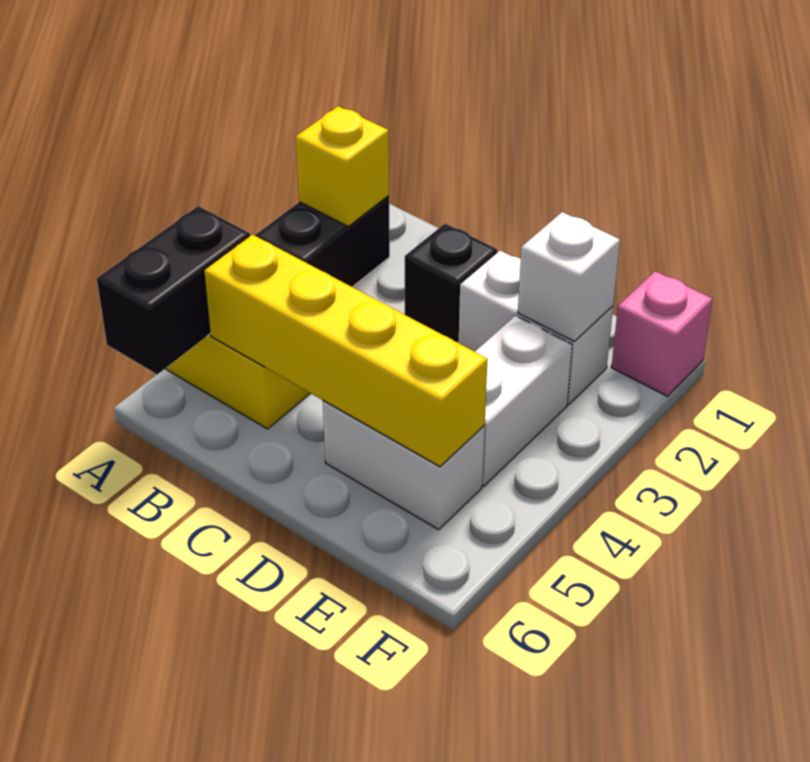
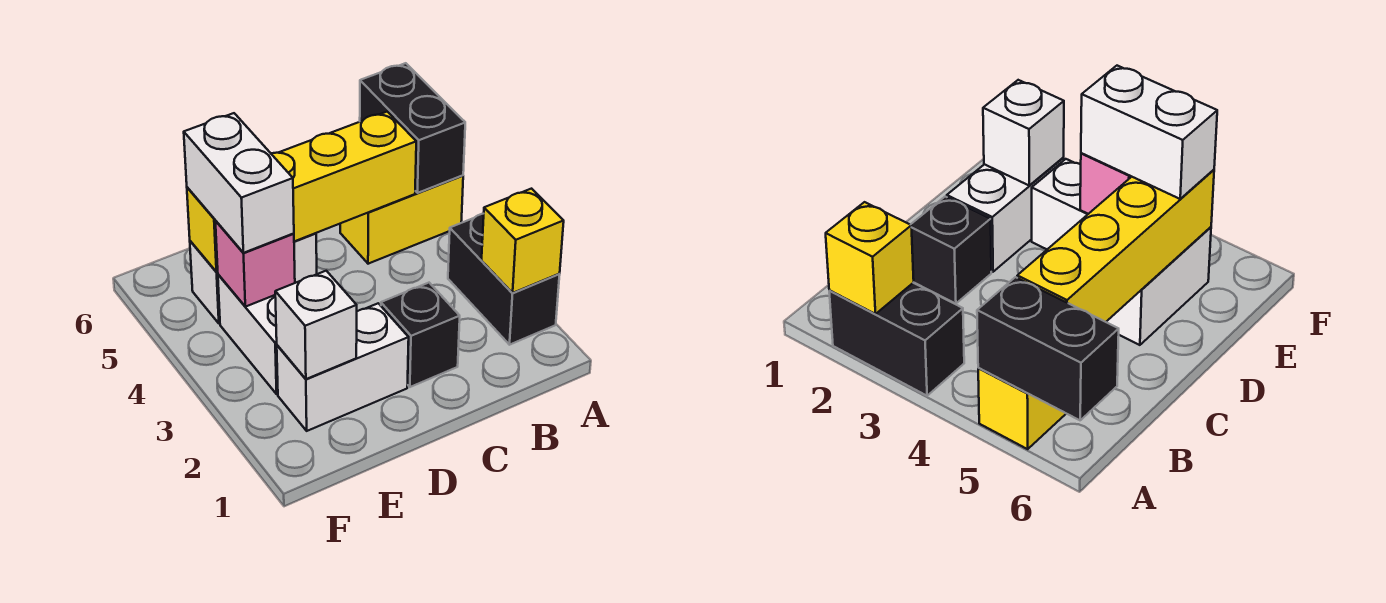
none -> white 1x2 brick [184,113,294,253]
pink 1x1 brick [611,271,712,396] -> pink 1x1 brick moved to [215,221,295,307]

